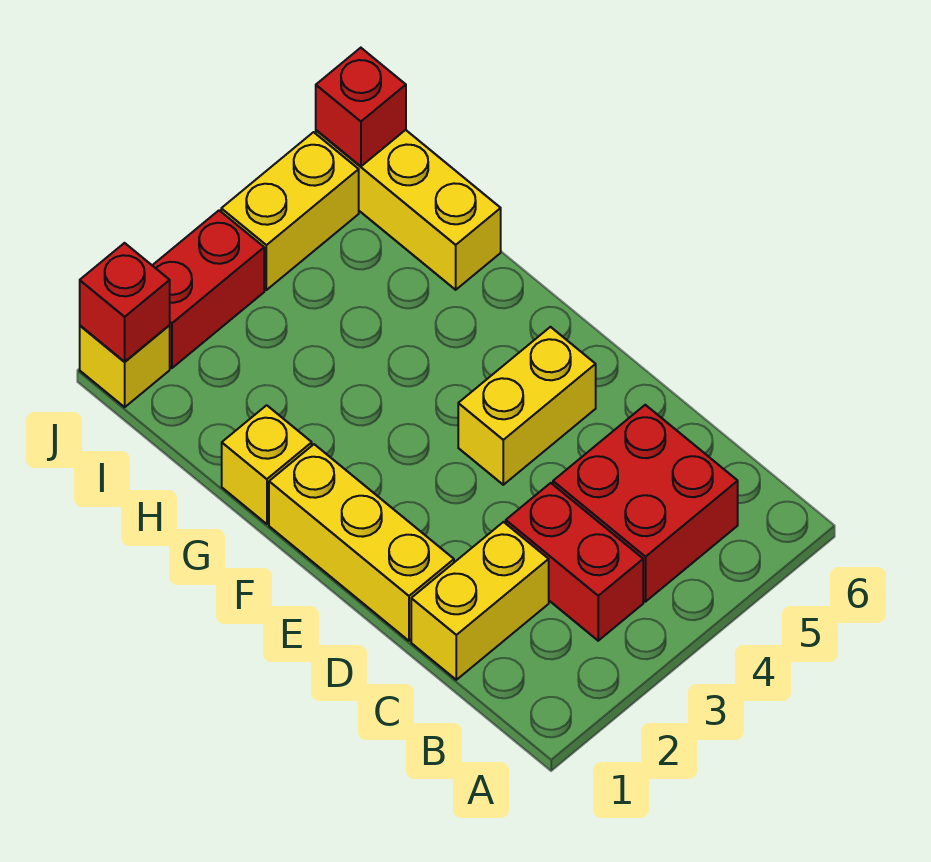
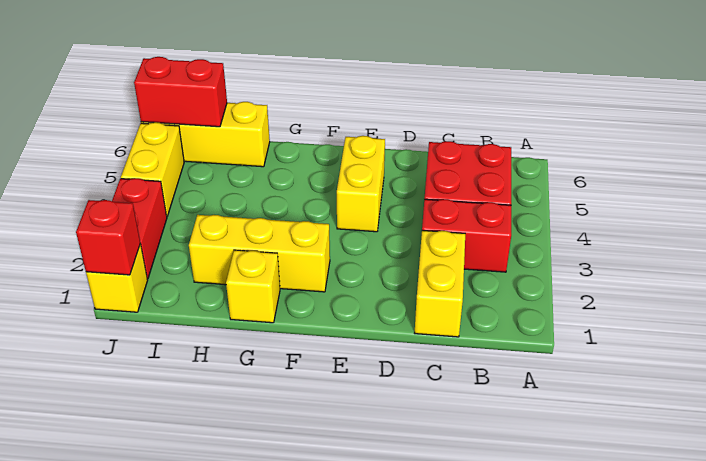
yellow 1x3 brick [269,444,454,641] -> yellow 1x3 brick moved to [189,215,330,292]
red 1x1 brick [316,48,406,166] -> red 1x2 brick [134,57,227,127]

